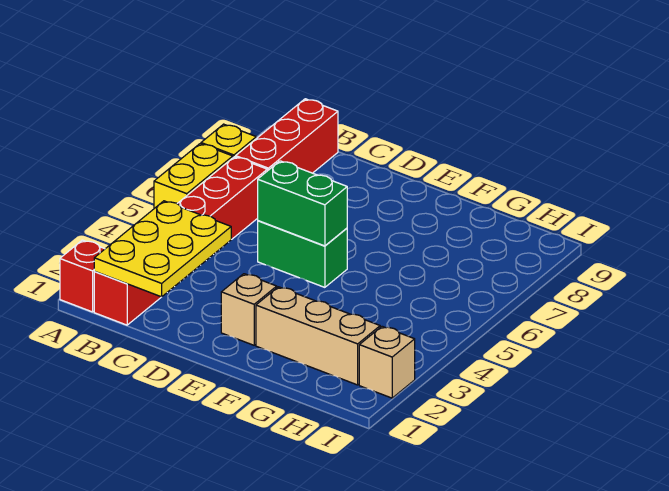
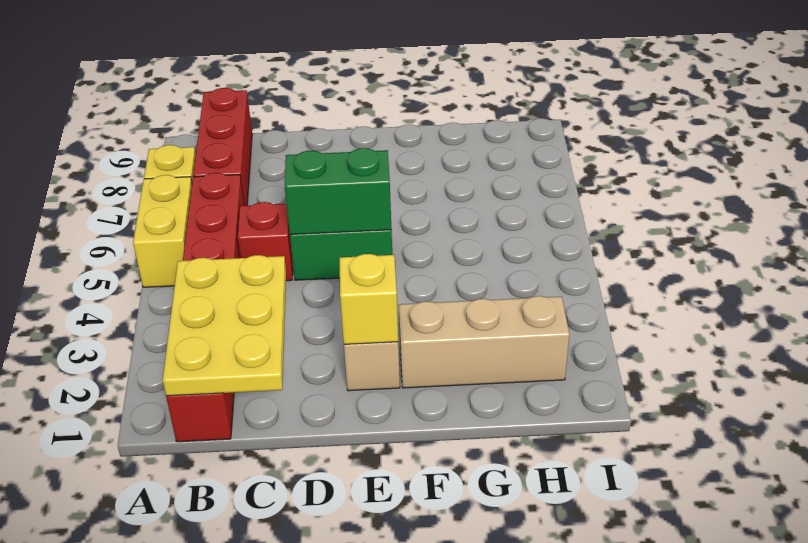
red 1x1 brick [60,240,104,312] -> red 1x1 brick moved to [238,202,293,281]
none -> yellow 1x1 brick [340,254,398,344]
tan 1x1 brick [359,326,415,398] -> none

